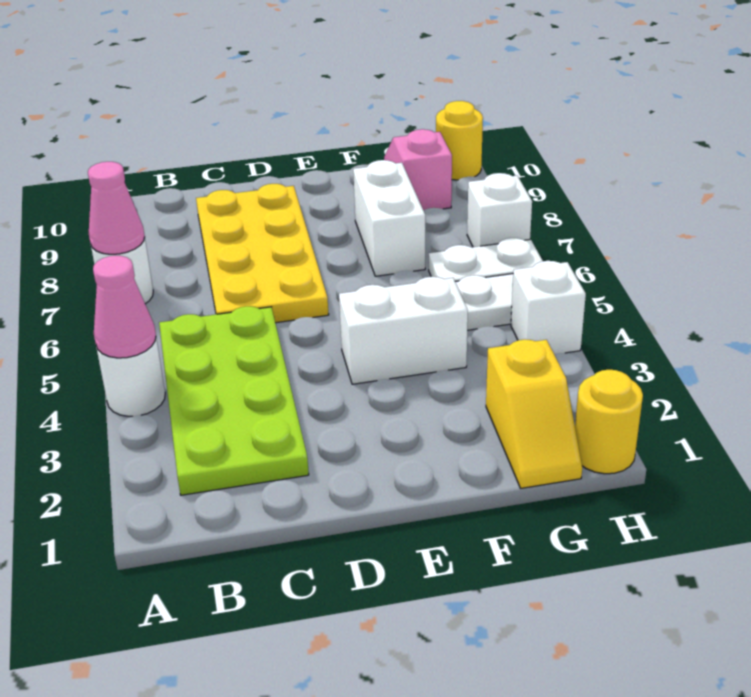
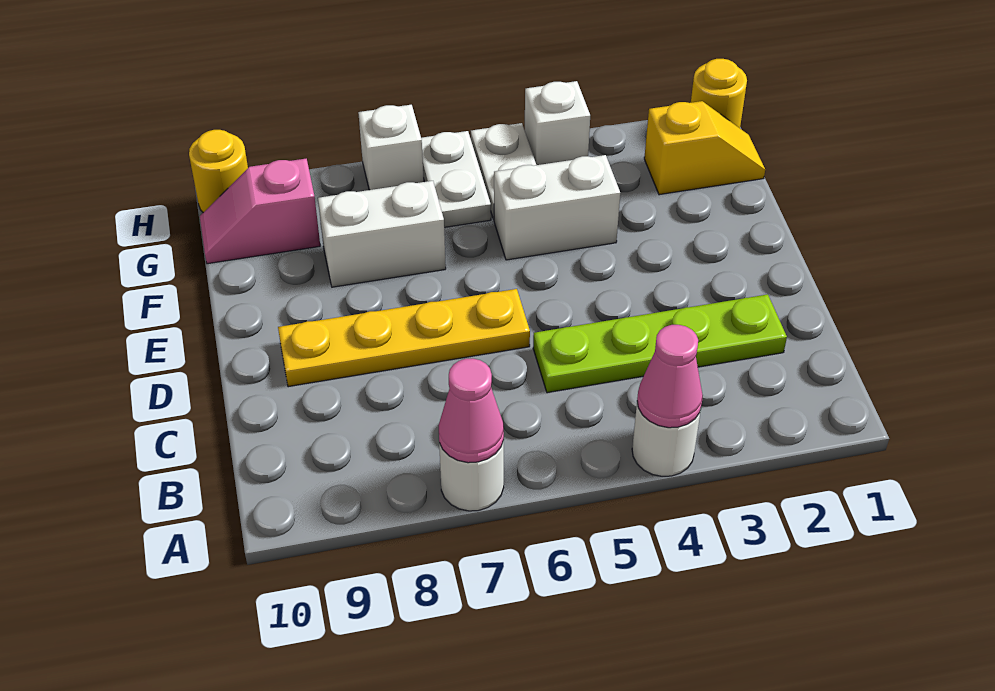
lime 2x4 plate [159,306,309,495] -> lime 1x4 plate [533,294,787,393]
yellow 2x4 plate [196,184,329,323] -> yellow 1x4 plate [278,289,530,387]
white 1x2 brick [339,277,468,384] -> white 1x2 brick turned to [494,155,620,260]

